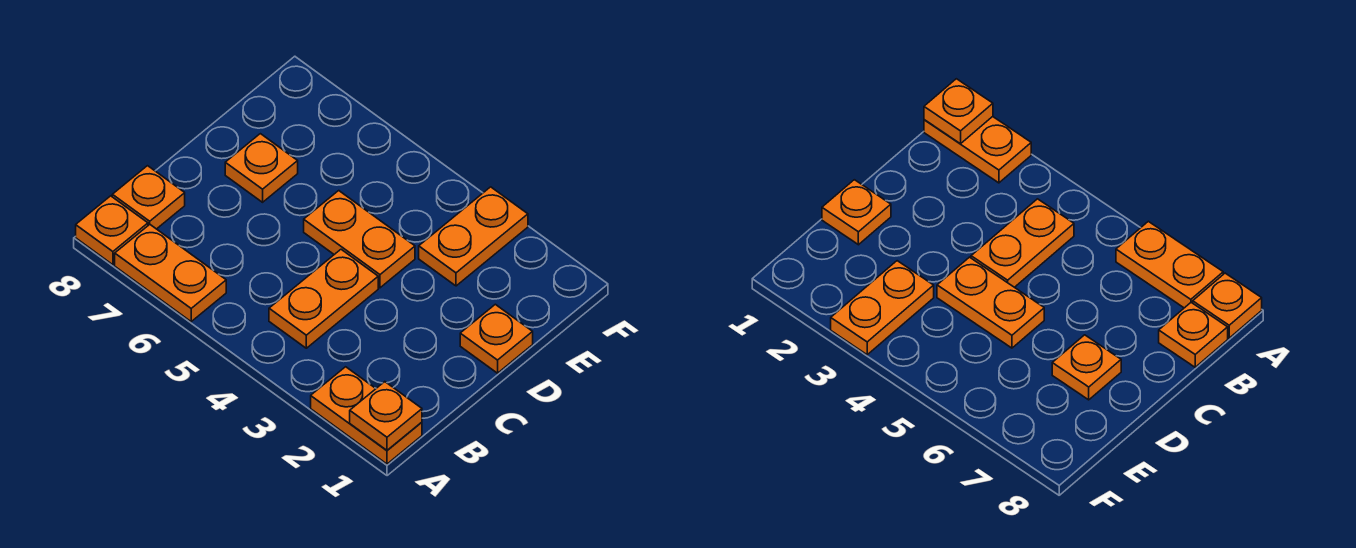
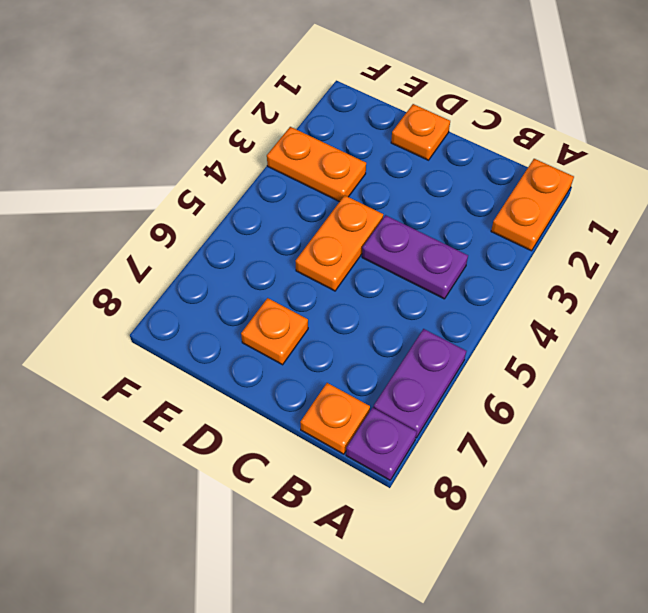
orange 1x1 plate [350,382,422,450] -> none
orange 1x2 plate [115,225,226,322] -> purple 1x2 plate [373,329,466,438]
orange 1x1 plate [76,196,148,265] -> purple 1x1 plate [346,408,417,480]
orange 1x2 plate [269,249,378,348] -> purple 1x2 plate [362,215,468,299]

